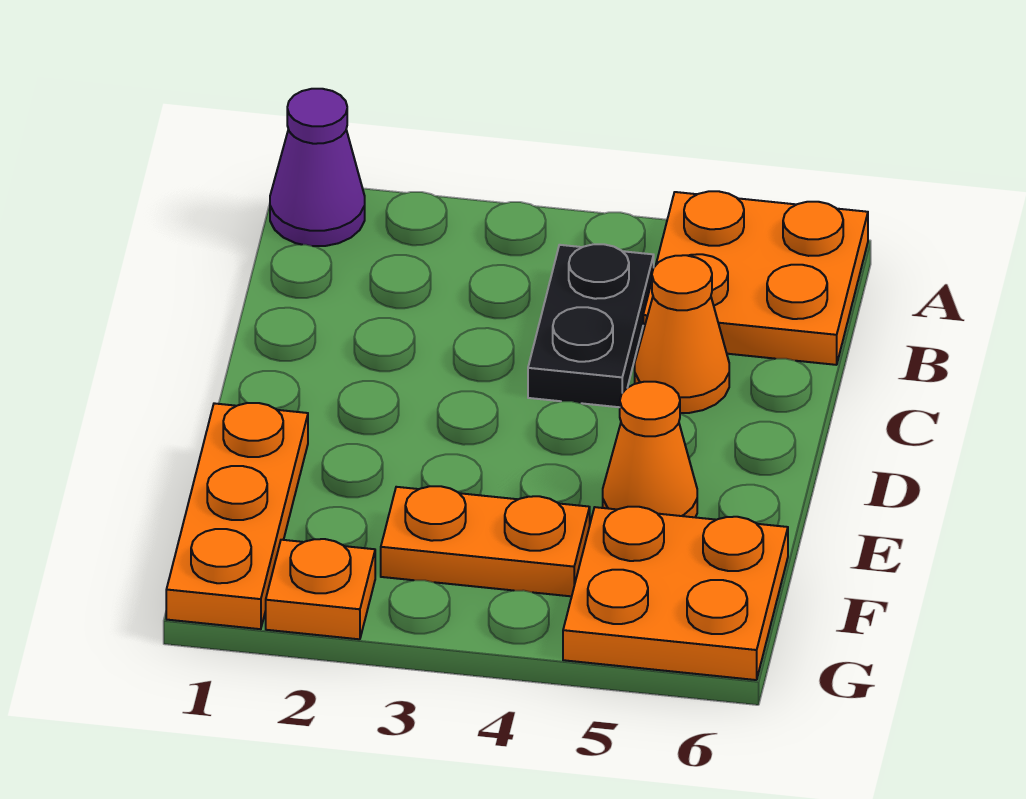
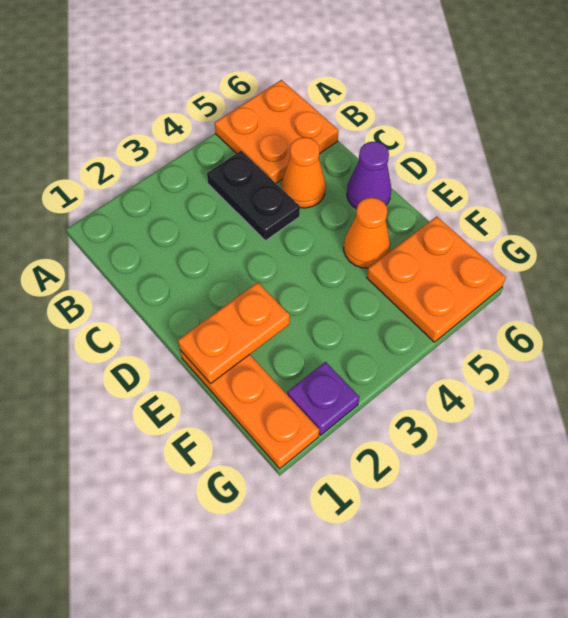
purple 1x1 cone [270,89,365,246] -> purple 1x1 cone moved to [347,142,391,209]
orange 1x2 plate [381,486,590,596] -> orange 1x2 plate moved to [178,282,290,384]
orange 1x1 plate [266,539,375,639] -> purple 1x1 plate [287,362,359,435]

